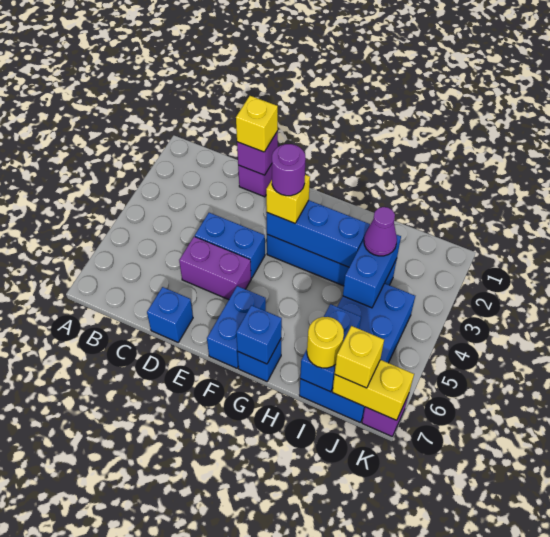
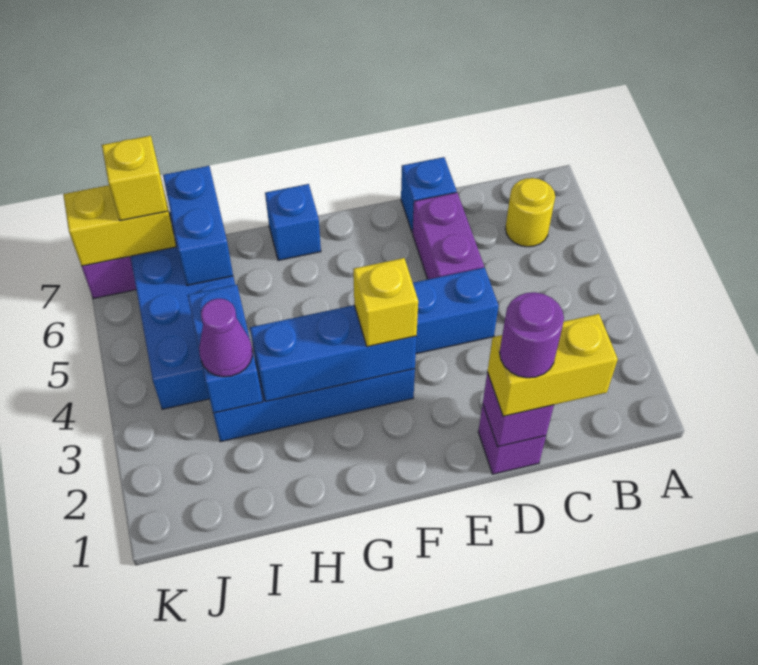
yellow 1x1 brick [236,96,278,152] -> yellow 1x2 brick [487,314,618,416]
purple 1x2 brick [179,237,251,300] -> purple 1x2 brick turned to [413,193,484,279]
purple 1x1 round brick [272,144,306,196] -> purple 1x1 round brick moved to [500,292,564,378]
blue 1x2 brick [207,286,266,368] -> none
blue 1x1 brick [236,305,282,364] -> none
yellow 1x1 round brick [307,317,344,368] -> yellow 1x1 round brick moved to [505,178,555,247]

